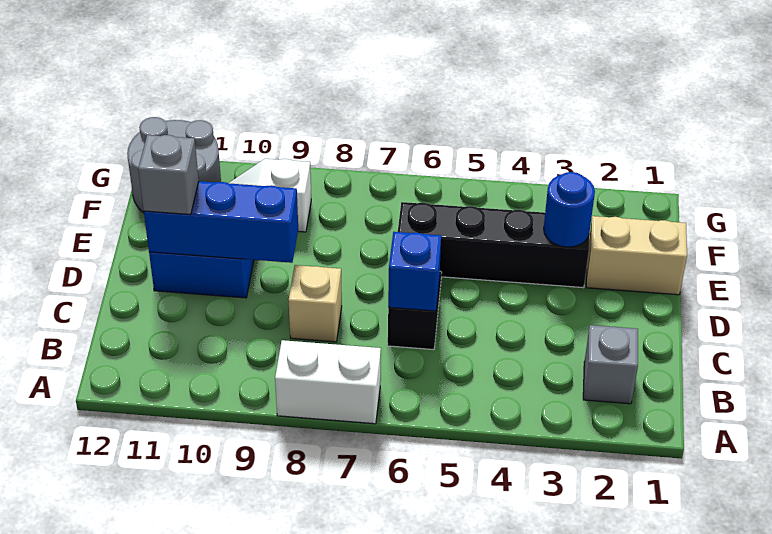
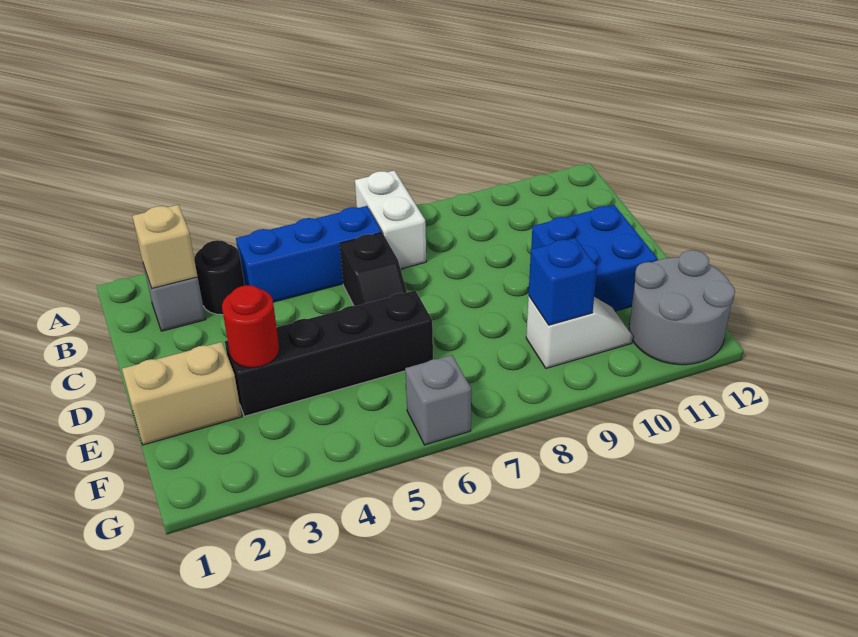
white 1x2 brick [275,340,381,424] -> white 1x2 brick turned to [355,170,426,269]
none -> black 1x1 round brick [194,240,245,315]
blue 1x1 brick [388,232,441,311] -> blue 1x1 brick moved to [529,238,597,325]
tan 1x1 brick [289,265,342,342] -> tan 1x1 brick moved to [132,205,198,288]
blue 1x3 brick [144,181,298,263] -> blue 1x3 brick moved to [236,206,382,302]
grey 1x1 brick [138,135,199,215] -> grey 1x1 brick moved to [405,355,471,445]
blue 1x1 round brick [544,172,595,247] -> red 1x1 round brick [222,285,279,368]

